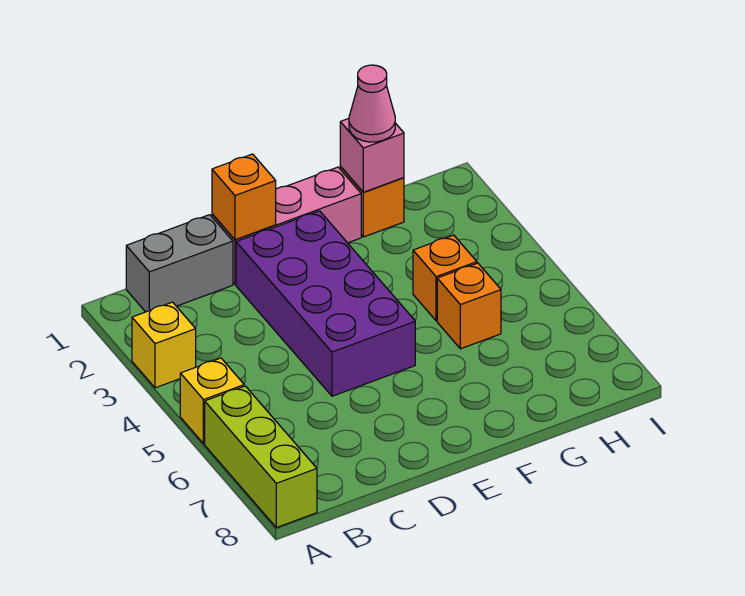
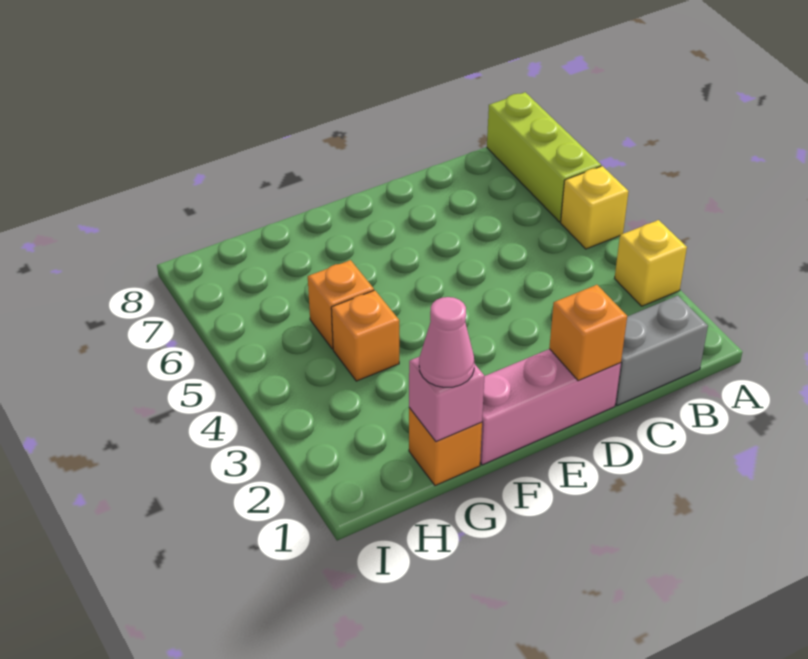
purple 2x4 brick [236,211,415,396] -> none

